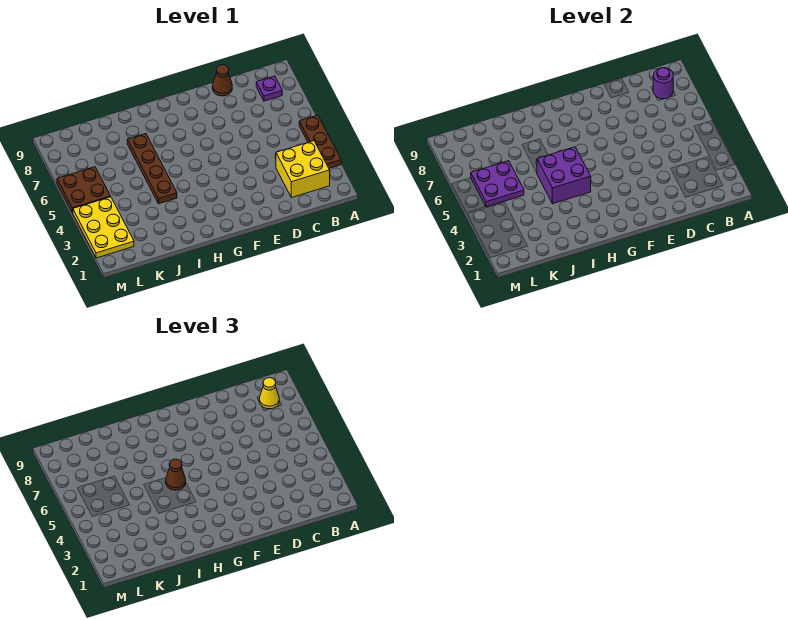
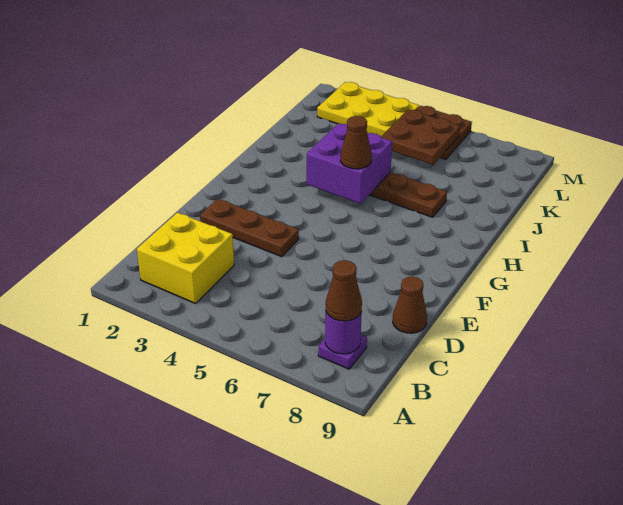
brown 1x3 plate [299,115,341,168] -> brown 1x3 plate moved to [200,199,299,257]
yellow 1x1 cone [259,378,279,409] -> brown 1x1 cone [326,260,362,321]
purple 2x2 plate [471,161,524,207] -> brown 2x2 plate [381,110,460,165]

